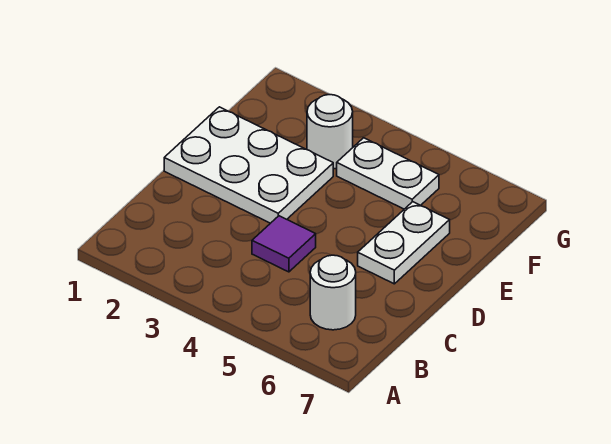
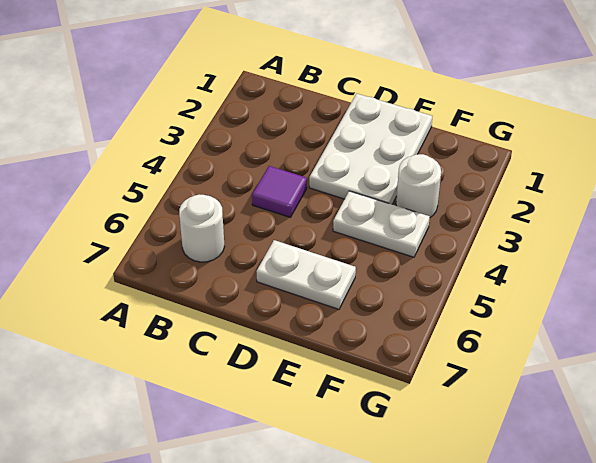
white 1x2 plate [337,138,439,209] -> white 1x2 plate turned to [333,191,430,257]

